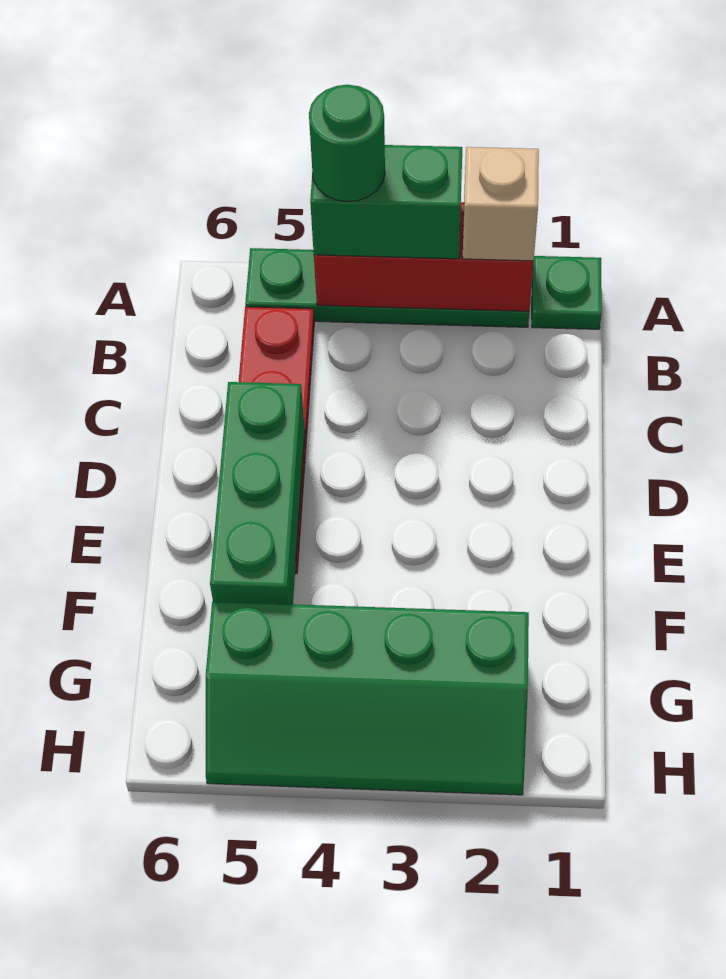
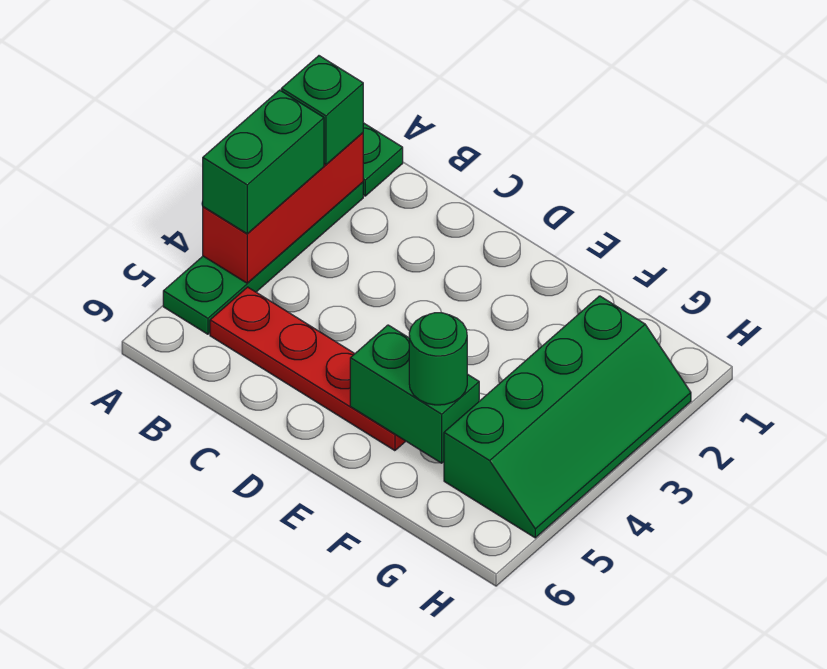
tan 1x1 brick [463,147,539,261] -> green 1x1 brick [281,56,363,165]
green 1x1 round brick [309,85,385,202] -> green 1x1 round brick moved to [409,313,467,405]
green 1x3 brick [210,382,305,604] -> green 1x2 brick [350,325,479,463]

